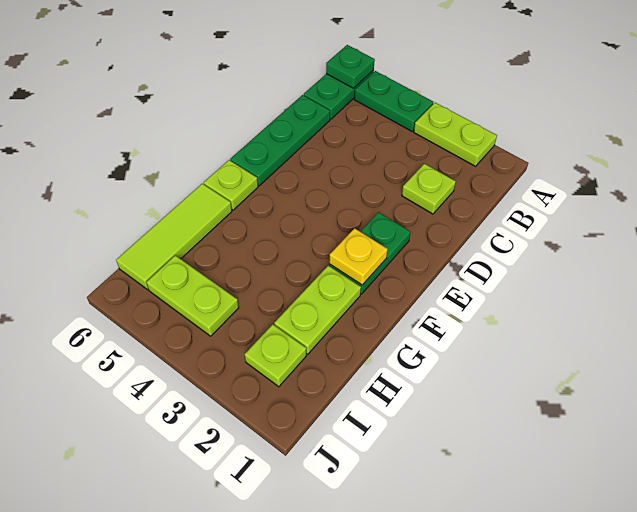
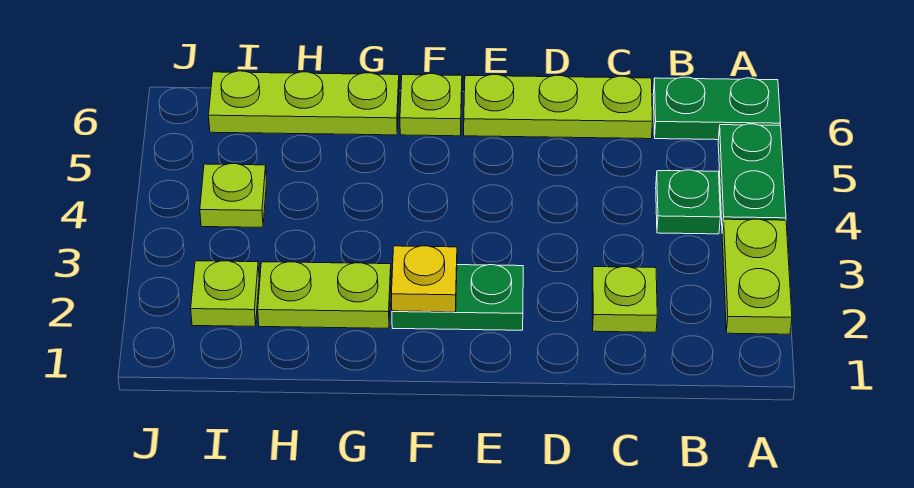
green 1x1 plate [326,45,375,88] -> green 1x1 plate moved to [656,170,720,234]
green 1x3 plate [230,95,330,186] -> lime 1x3 plate [464,75,653,139]
lime 1x3 tile [116,184,232,290] -> lime 1x3 plate [209,71,399,135]
lime 1x2 plate [146,255,239,336] -> lime 1x1 plate [200,164,267,227]

